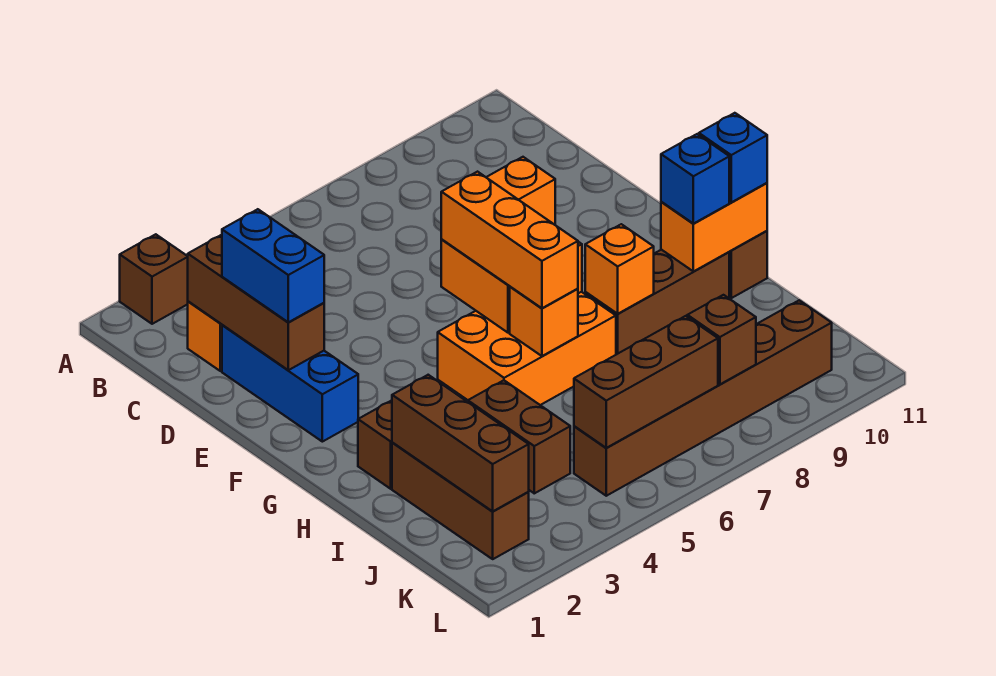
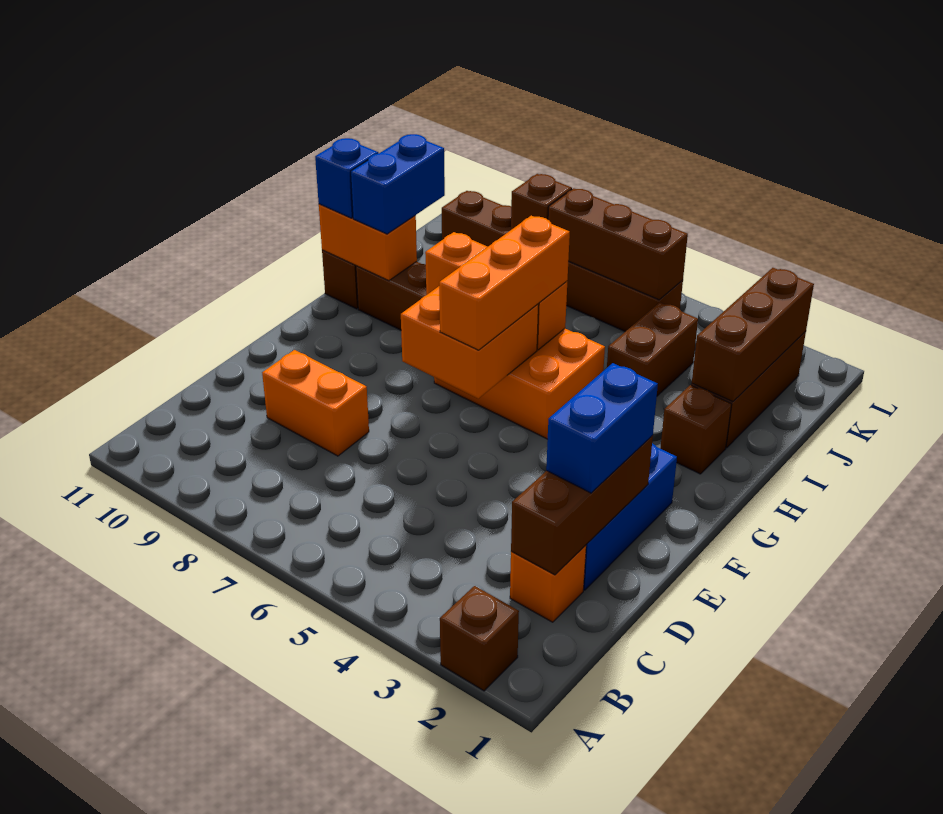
blue 1x1 brick [661,134,729,224] -> blue 1x2 brick [351,134,445,234]

